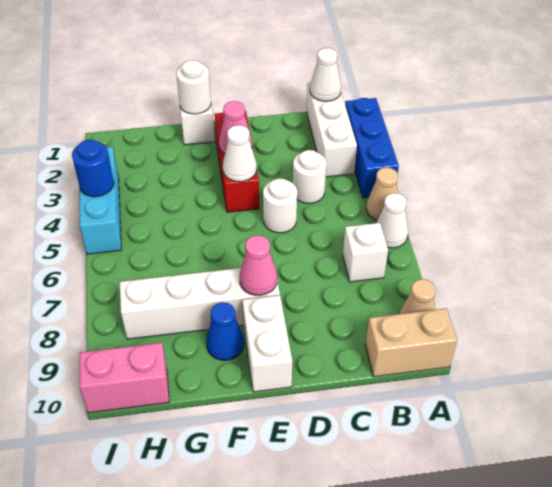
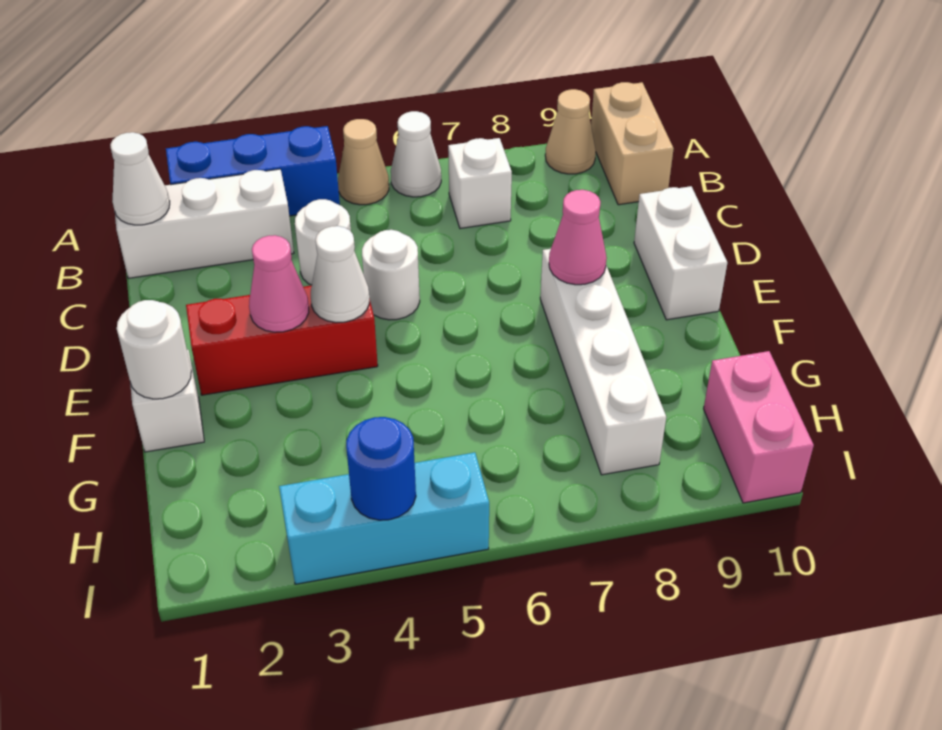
white 1x2 brick [242,295,292,392] -> white 1x2 brick turned to [634,186,727,320]
blue 1x1 cone [206,302,244,360] -> none

